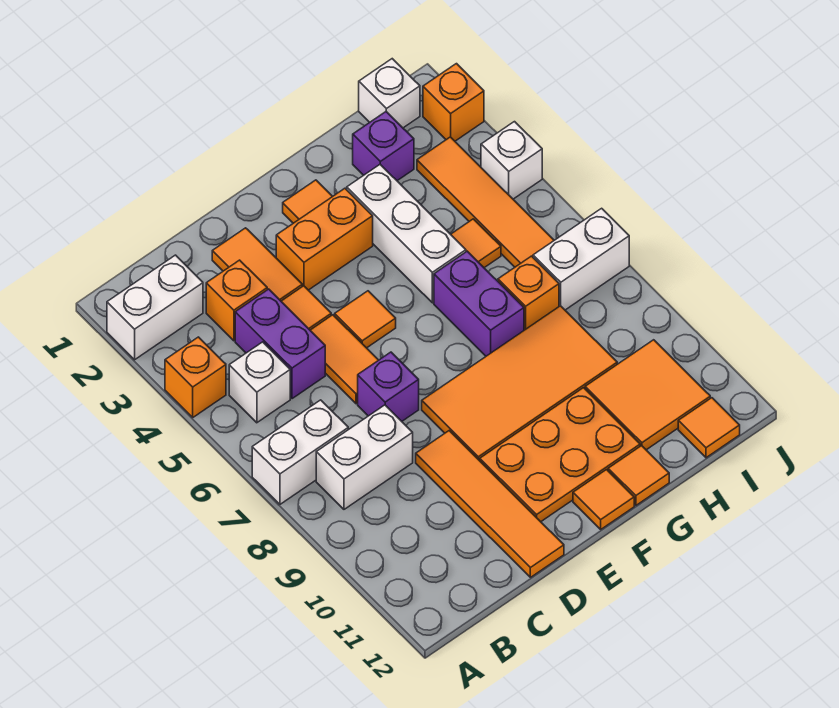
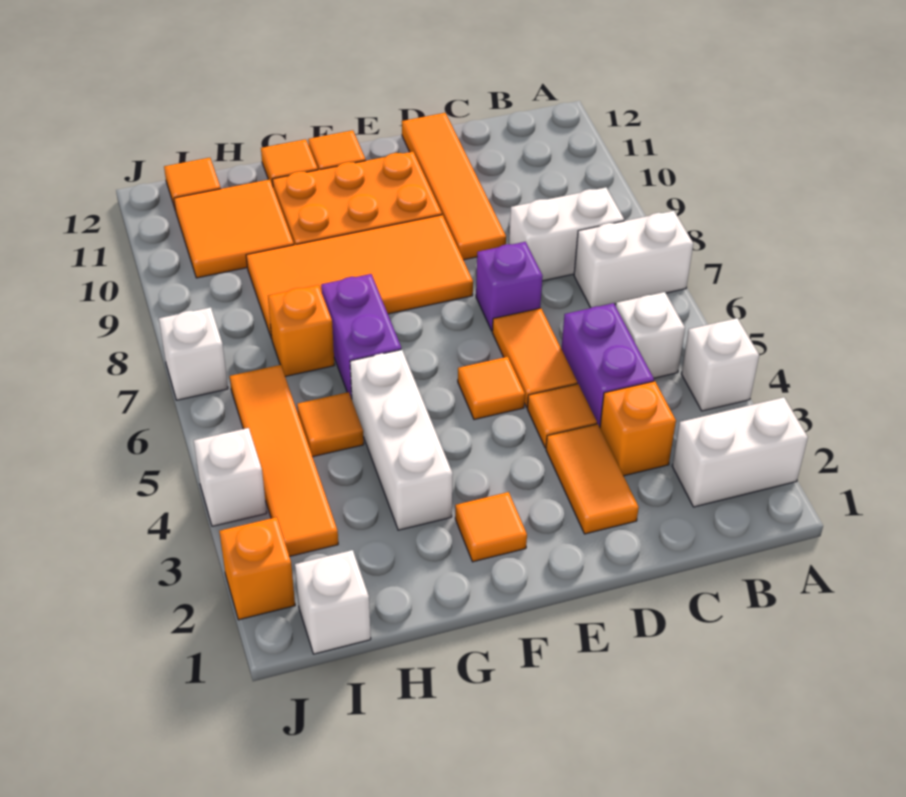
orange 1x1 brick [165,337,226,417] -> white 1x1 brick [681,318,759,411]
orange 1x2 brick [276,188,373,290] -> none
purple 1x1 brick [353,112,414,181] -> none
white 1x2 brick [533,208,629,310] -> white 1x1 brick [159,307,228,400]

